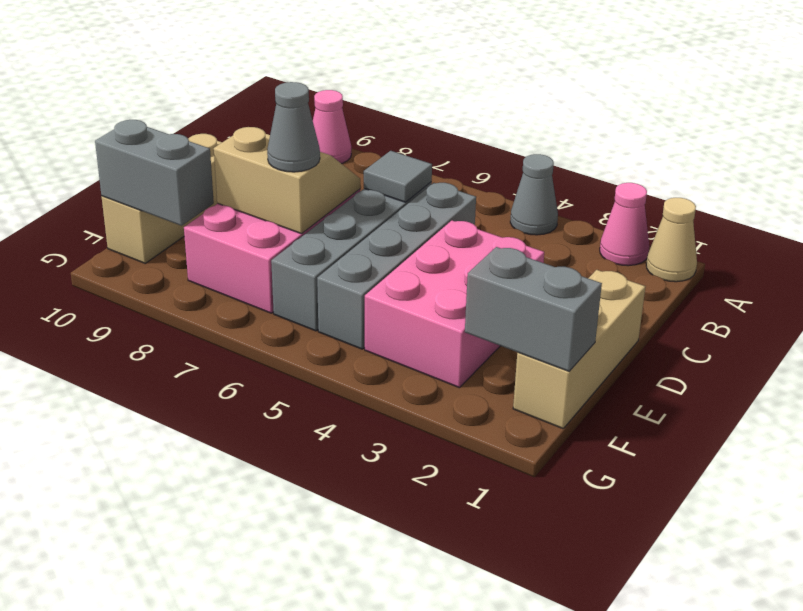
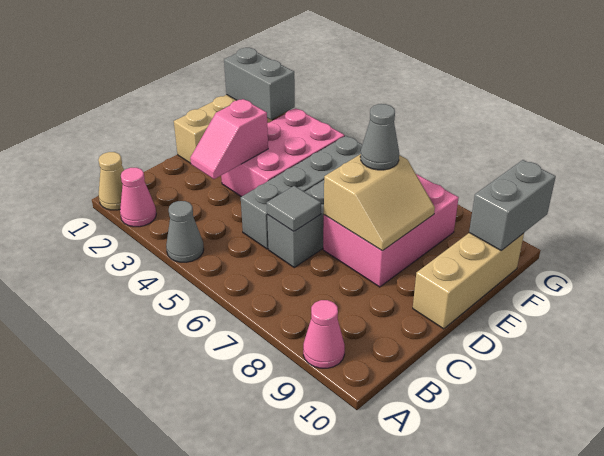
none -> pink 1x2 slope [190,99,268,179]
tan 2x2 slope [214,127,360,234] -> tan 2x2 slope turned to [324,154,435,251]
grey 1x2 brick [95,120,214,226] -> grey 1x2 brick turned to [469,160,556,251]

